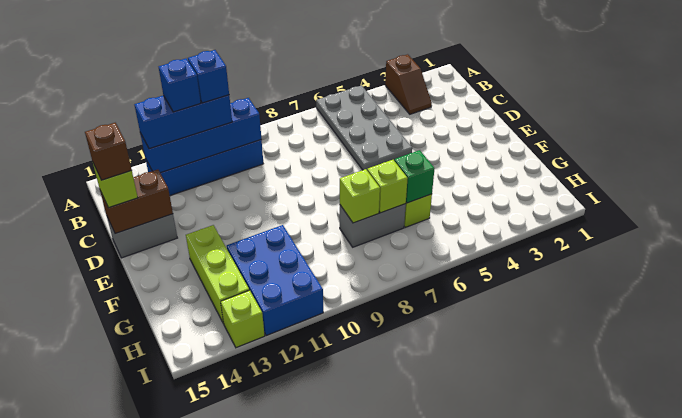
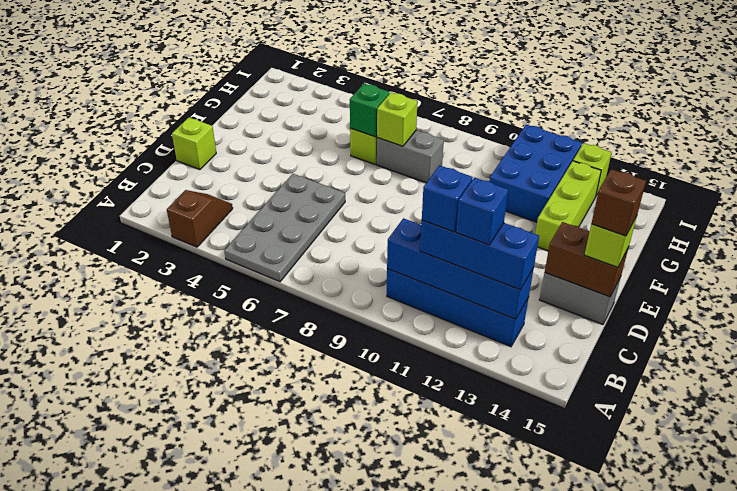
lime 1x1 brick [340,169,380,223] -> lime 1x1 brick moved to [172,117,216,170]

